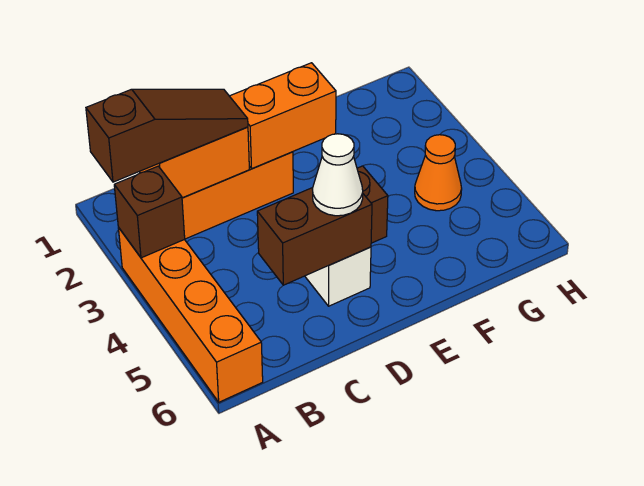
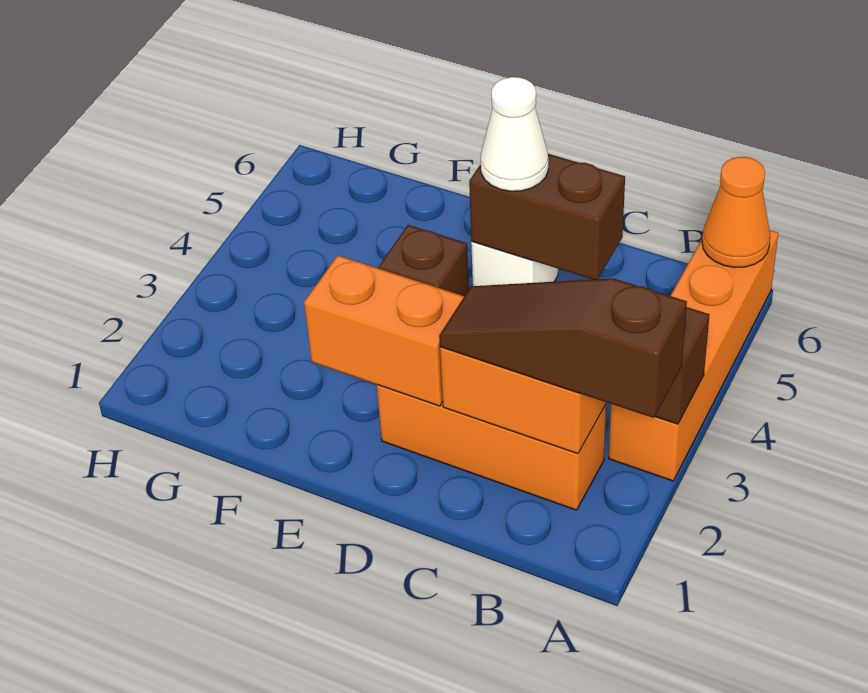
orange 1x1 cone [415,135,462,211] -> orange 1x1 cone moved to [702,157,770,267]

